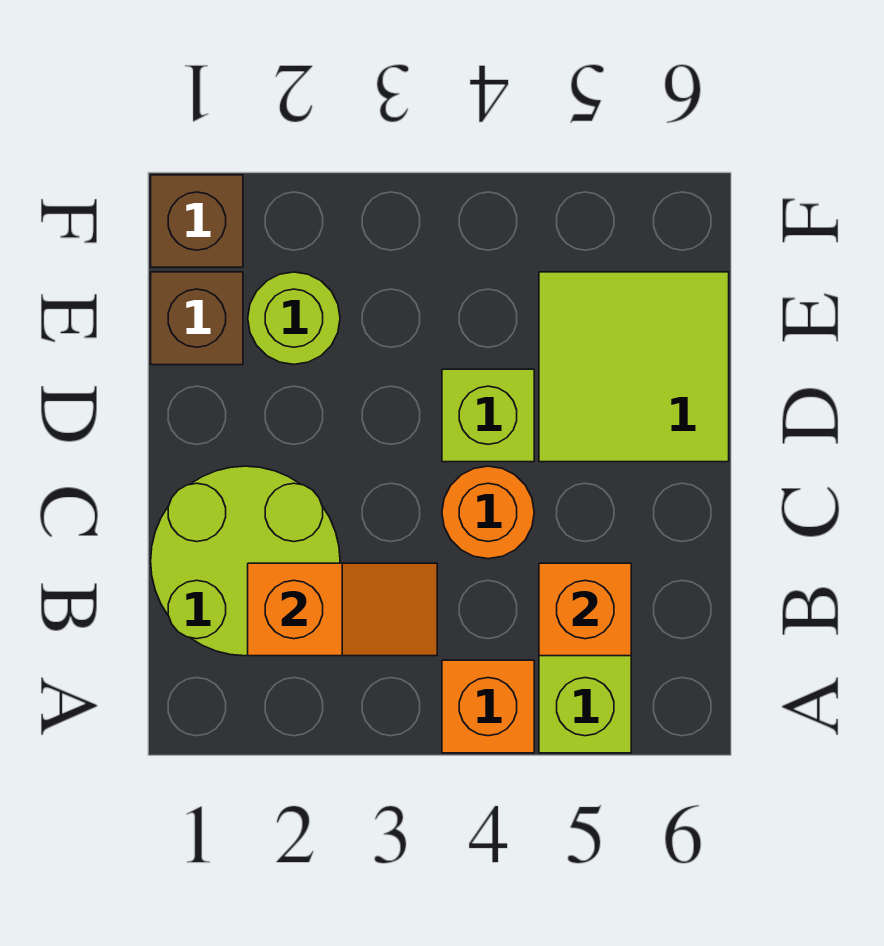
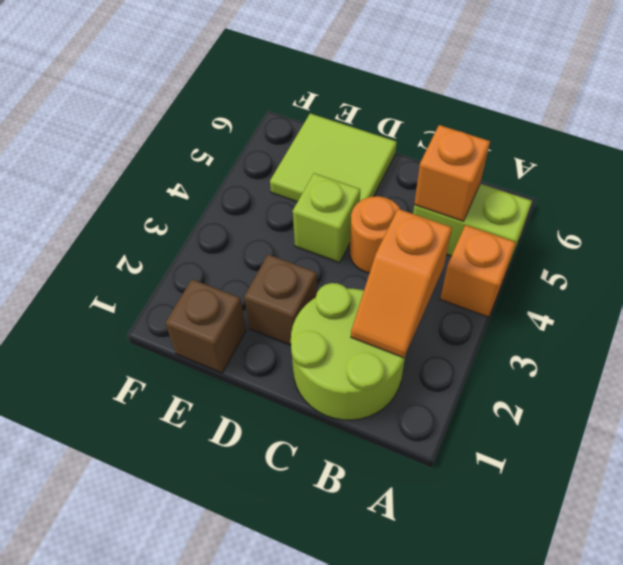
orange 1x2 slope [248,563,437,656] -> orange 1x2 slope turned to [351,209,452,358]
lime 1x1 round brick [248,272,340,364] -> none
brown 1x1 brick [151,175,243,267] -> brown 1x1 brick moved to [244,255,317,345]

